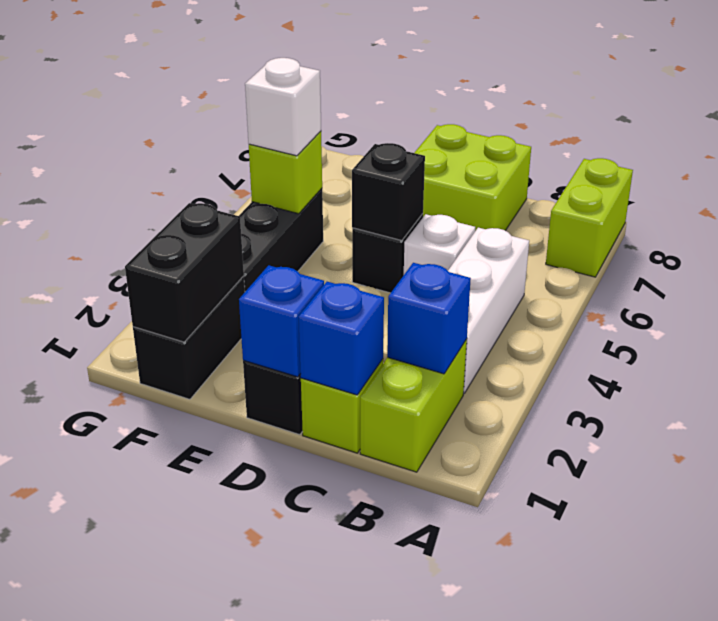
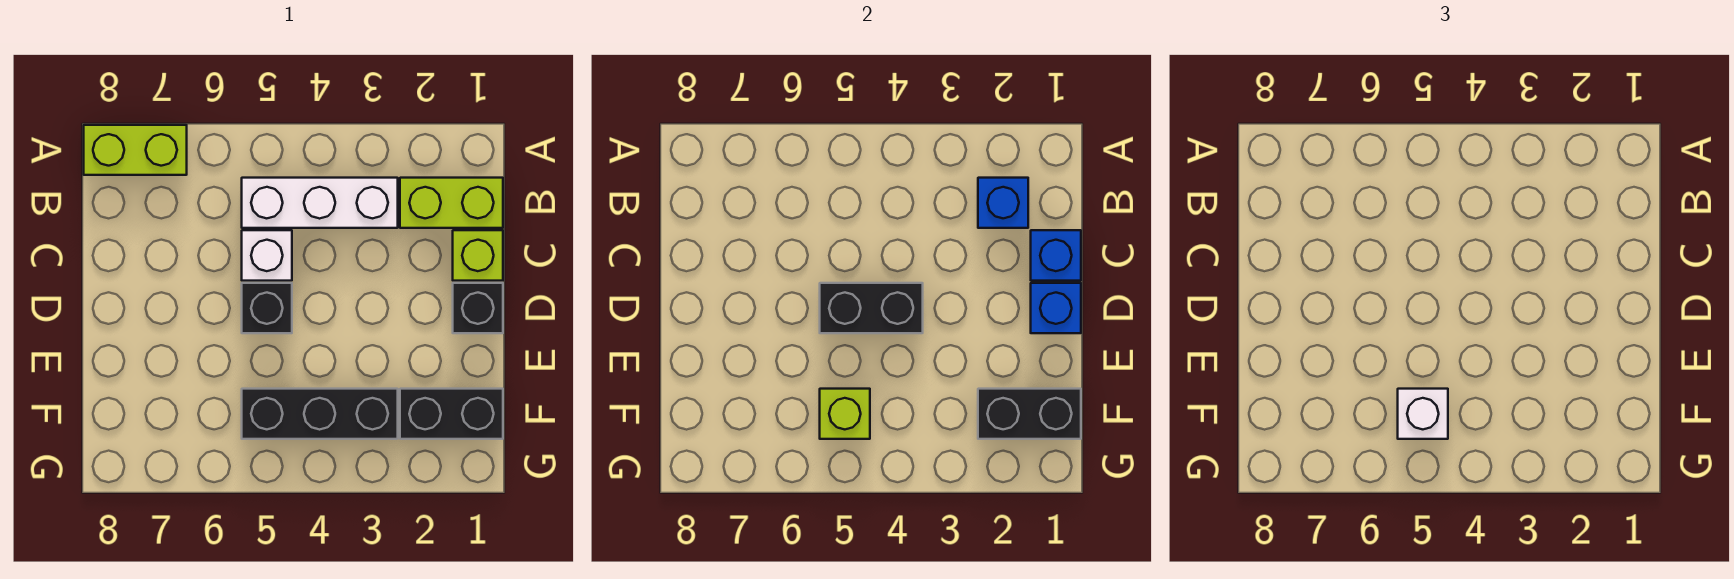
lime 2x2 brick [415,124,531,231] -> none
black 1x1 brick [352,143,425,241] -> black 1x2 brick [820,283,923,333]

